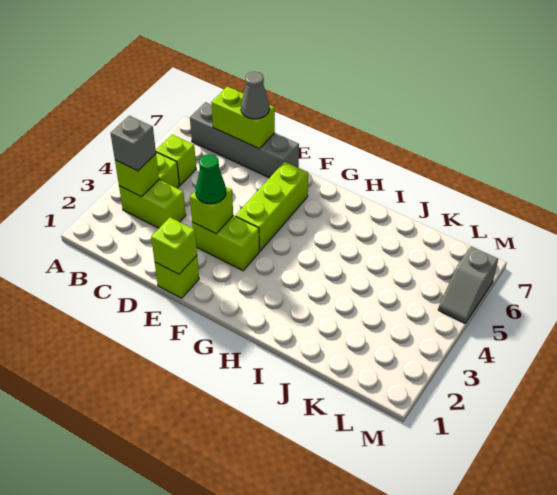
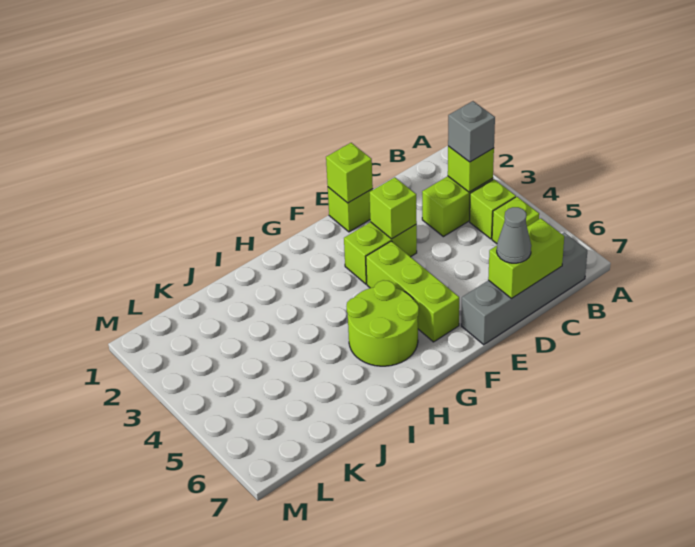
green 1x1 cone [196,154,226,204] -> none
none -> lime 2x2 round brick [347,280,419,366]
grey 1x2 slope [438,246,498,323] -> none

